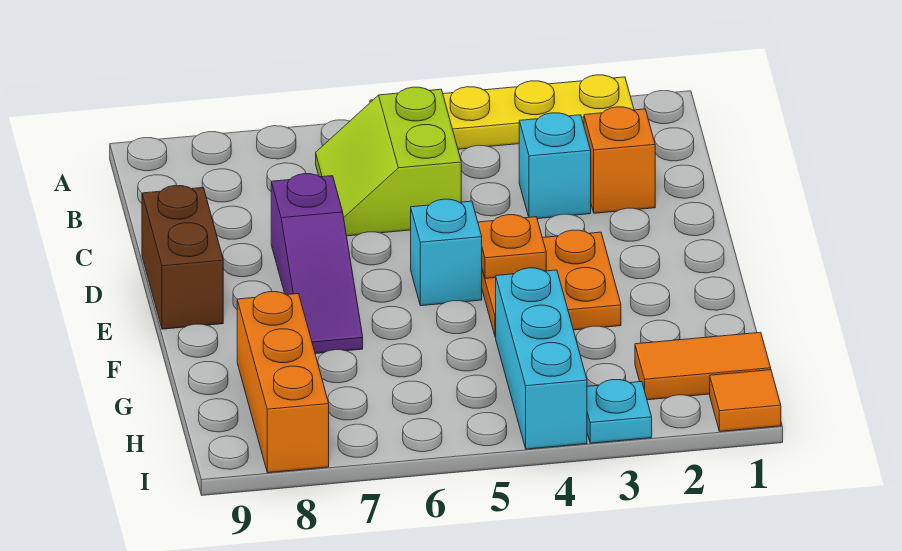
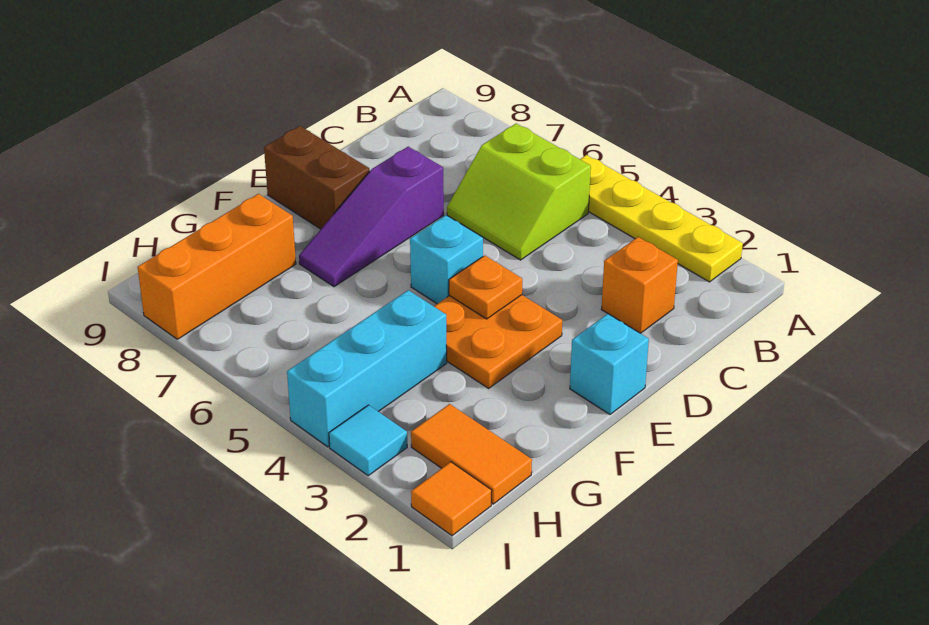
lime 2x2 slope [316,87,461,236] -> lime 2x2 slope turned to [447,123,591,260]
cyan 1x1 brick [519,113,591,219] -> cyan 1x1 brick moved to [570,314,649,414]
brown 1x2 brick [142,186,223,329] -> brown 1x2 brick turned to [264,126,370,229]
cyan 1x1 plate [587,380,652,443] -> cyan 1x1 tile [329,405,407,476]

